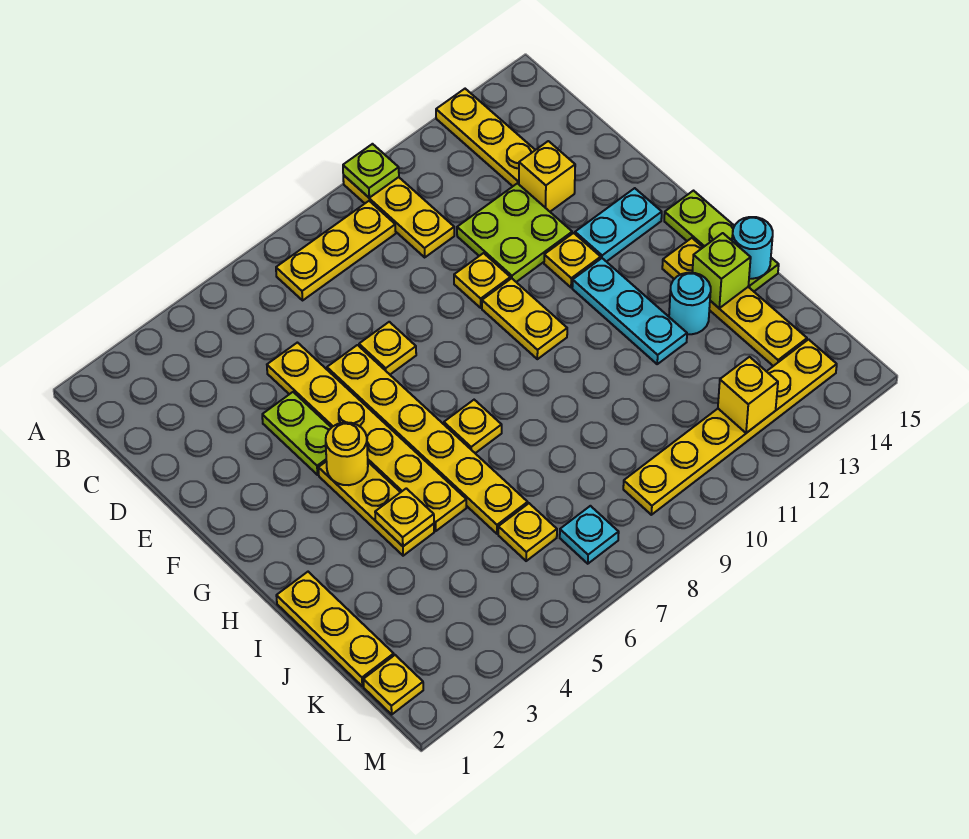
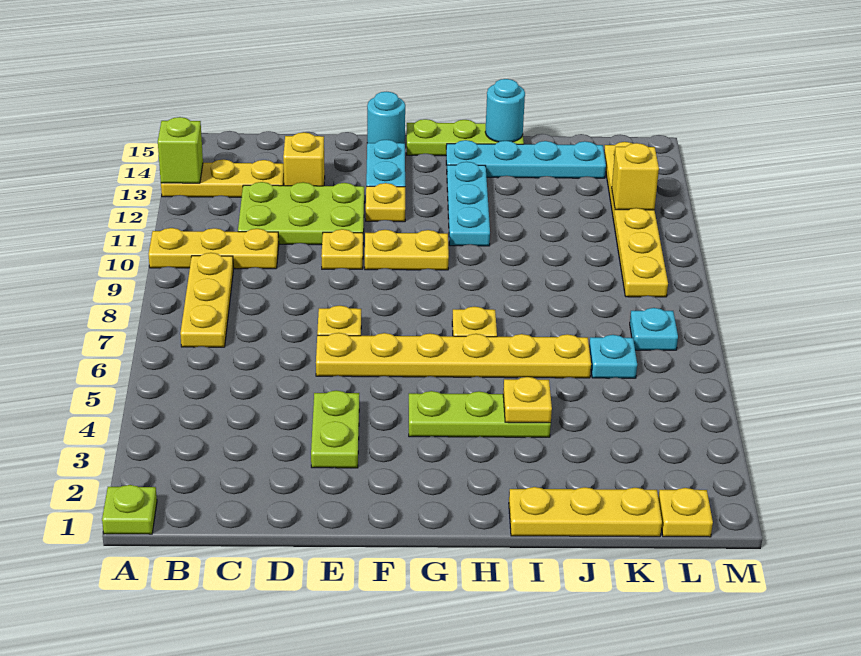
lime 1x1 plate [343,144,399,198] -> lime 1x1 plate moved to [102,485,157,534]
yellow 1x6 plate [267,343,466,531] -> none
lime 2x2 plate [457,183,572,282] -> lime 2x3 plate [238,182,364,245]
lime 1x2 plate [262,392,331,475] -> lime 1x2 plate turned to [311,390,359,468]
yellow 1x3 plate [318,461,434,556] -> lime 1x3 plate [409,391,551,437]
yellow 1x1 round brick [326,422,368,485] -> none
cyan 1x3 plate [572,258,687,364] -> cyan 1x3 plate turned to [447,162,490,246]
yellow 1x4 plate [662,238,807,366] -> cyan 1x4 plate [446,140,606,178]
cyan 1x1 round brick [669,273,711,334] -> cyan 1x1 round brick moved to [367,92,405,143]
lime 1x1 brick [692,233,751,308] -> lime 1x1 brick moved to [158,117,203,183]
yellow 1x1 plate [498,503,557,561] -> cyan 1x1 plate [589,335,637,378]

